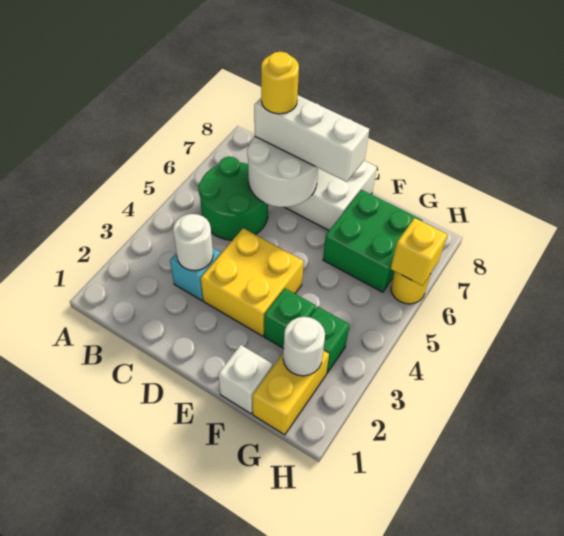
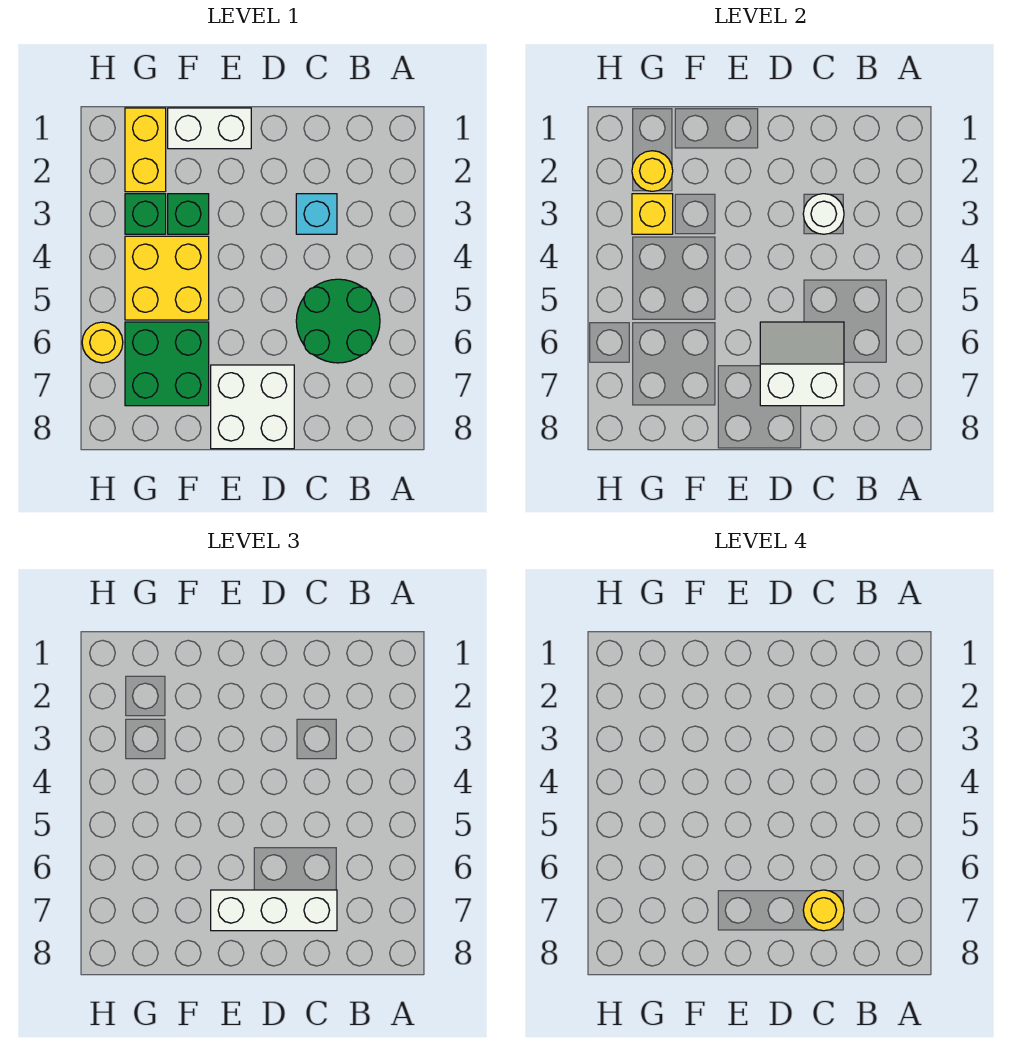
white 2x2 round brick [247,137,318,207] -> white 2x2 slope [760,322,844,406]
yellow 2x2 brick [201,228,304,336] -> yellow 2x2 brick moved to [125,236,209,320]
white 1x1 brick [218,345,273,414] -> white 1x2 brick [168,108,251,149]
white 1x1 round brick [283,317,325,376] -> yellow 1x1 round brick [632,151,673,191]
yellow 1x1 brick [391,218,448,286] -> yellow 1x1 brick moved to [632,194,673,234]

